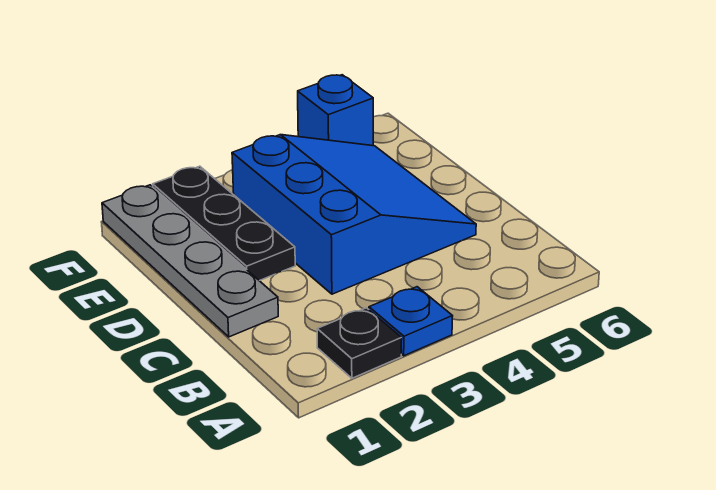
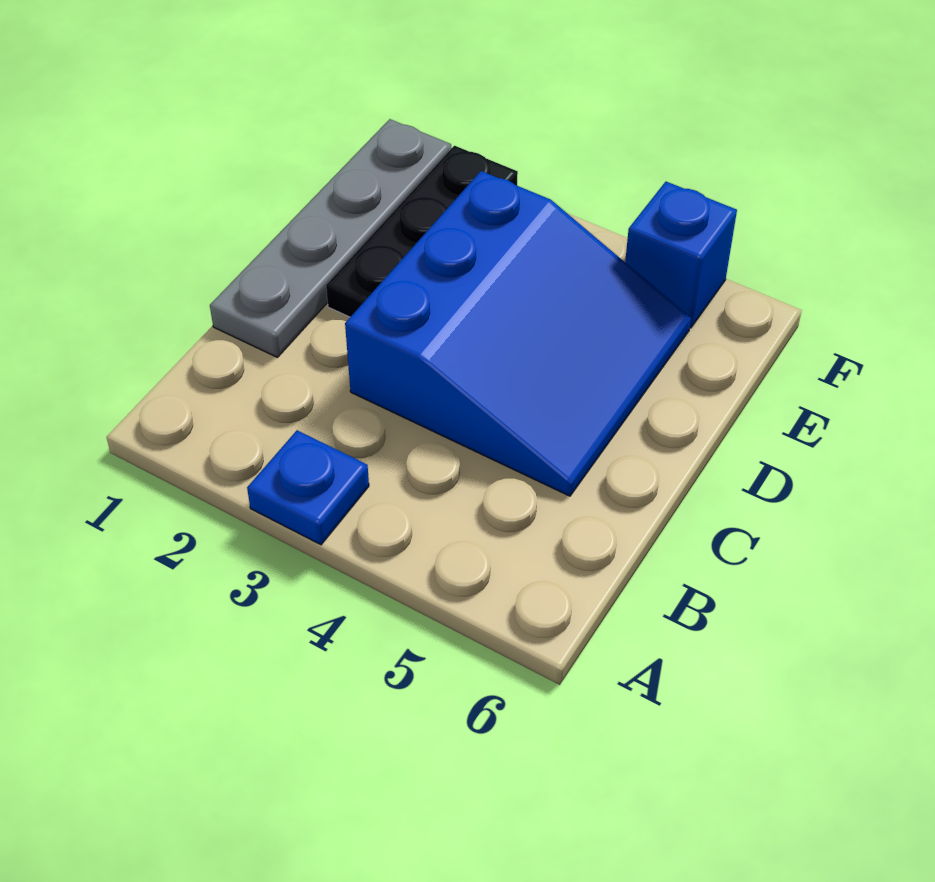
black 1x1 plate [317,308,402,378] -> none

